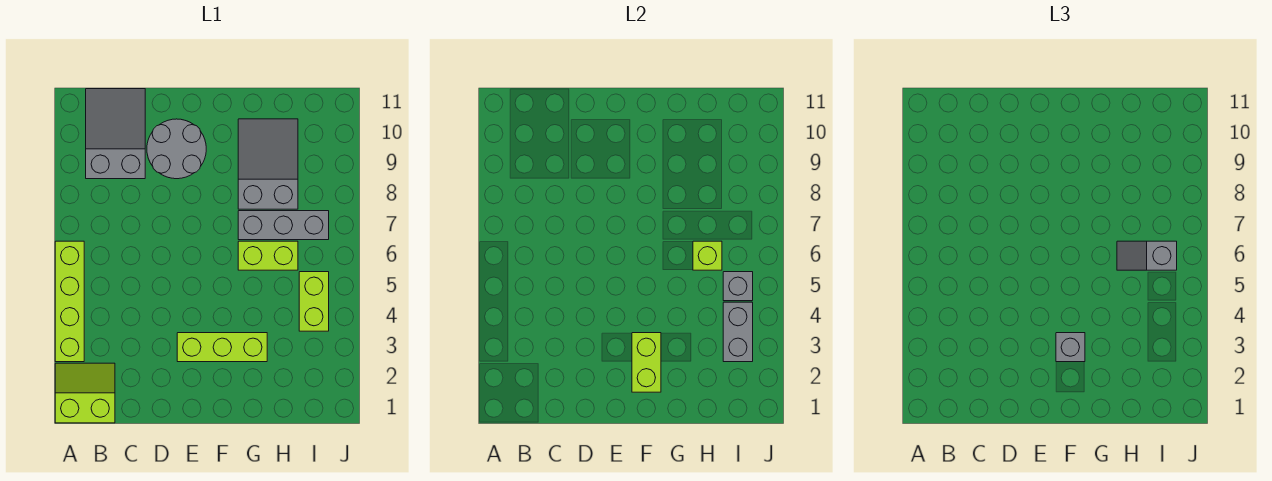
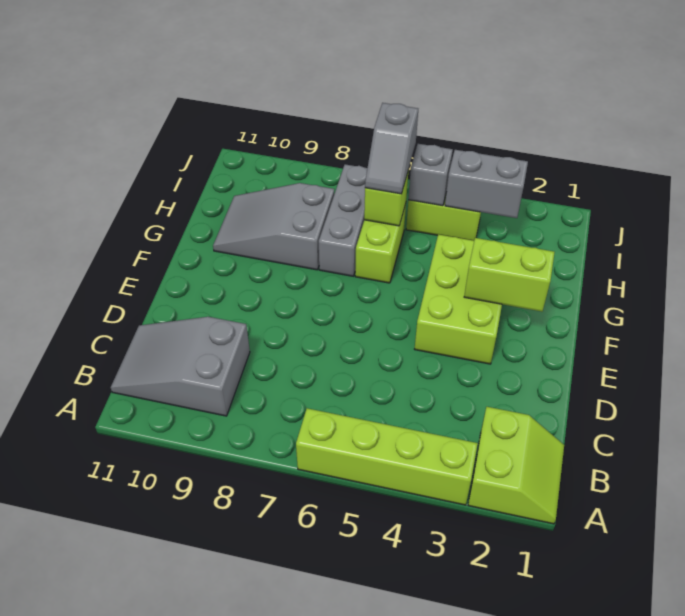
lime 2x2 slope [55,363,115,423] -> lime 2x2 slope turned to [468,407,564,524]
grey 2x2 round brick [147,119,206,179] -> none
lime 1x3 brick [177,333,267,362] -> lime 2x3 brick [415,234,502,364]
grey 1x1 brick [1056,333,1085,362] -> none

